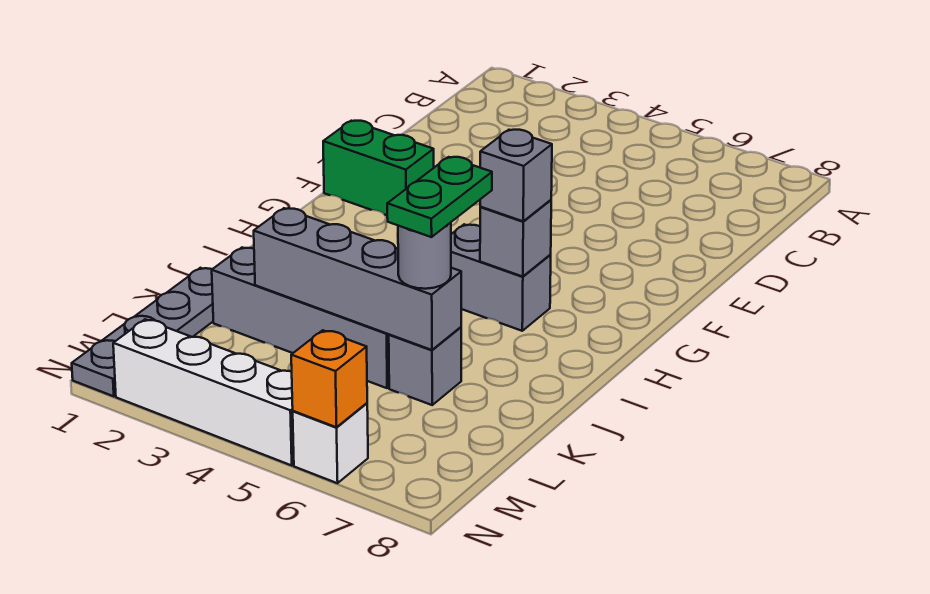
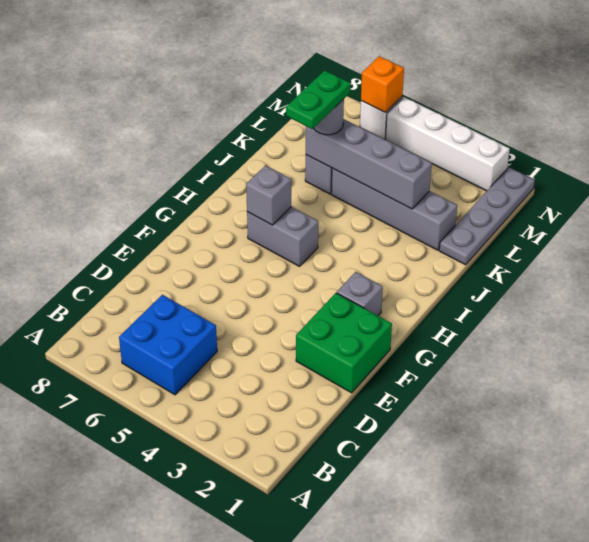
none -> blue 2x2 brick [119,295,217,395]
green 1x2 brick [323,121,434,215] -> green 2x2 brick [296,293,392,393]
grey 1x1 brick [480,130,552,221] -> grey 1x1 brick moved to [337,272,383,316]

